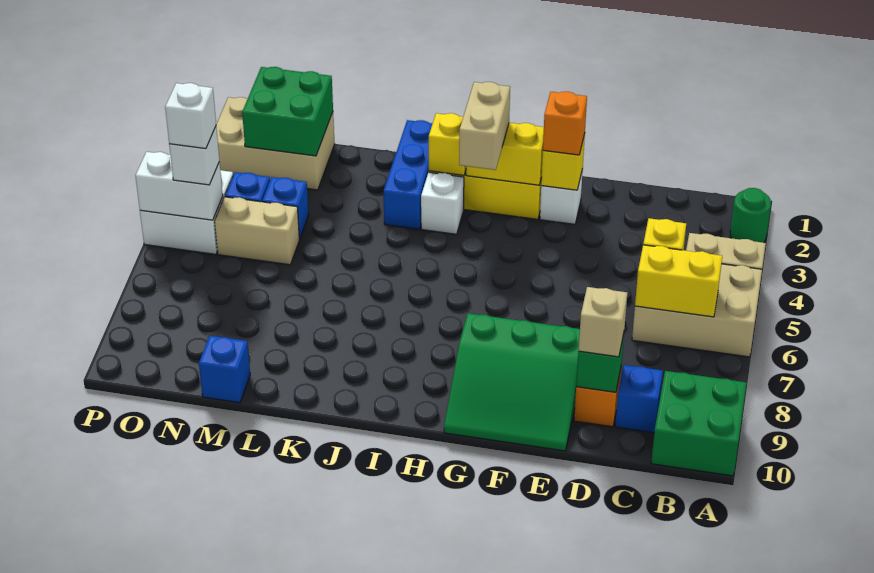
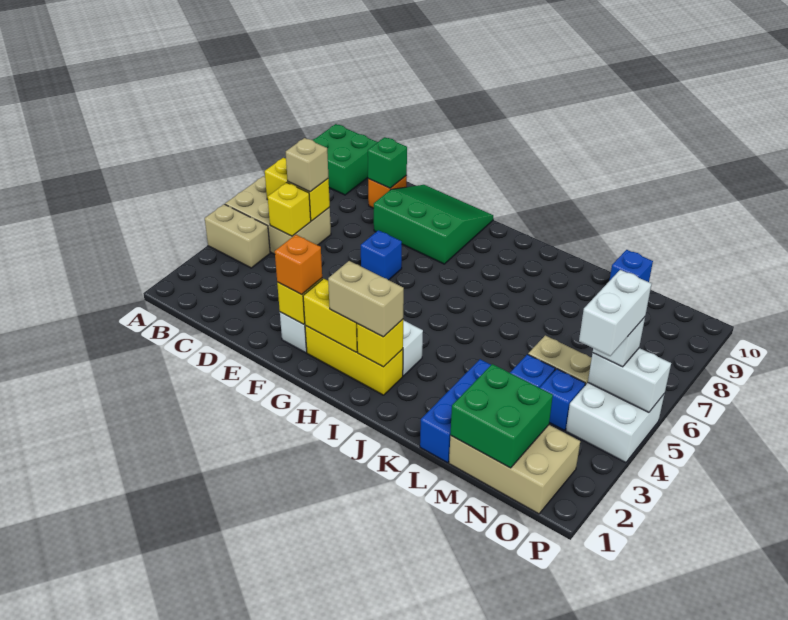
green 1x1 round brick [730,188,771,243] -> none
blue 1x1 brick [615,365,663,433] -> blue 1x1 brick moved to [361,230,402,280]
tan 1x1 brick [579,287,627,357] -> tan 1x1 brick moved to [286,138,329,192]
tan 1x2 brick [459,82,510,170] -> tan 1x2 brick turned to [328,261,404,337]
blue 1x3 brick [384,120,433,229] -> blue 1x3 brick moved to [420,359,491,463]
white 1x1 brick [165,83,216,149] -> white 1x2 brick [579,270,651,356]

